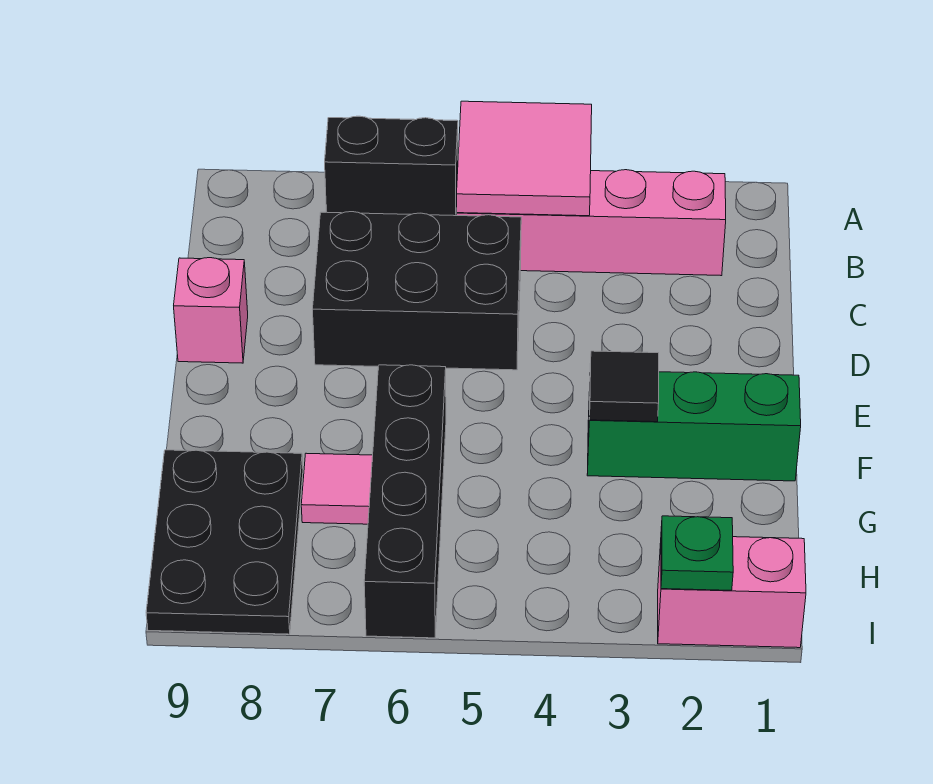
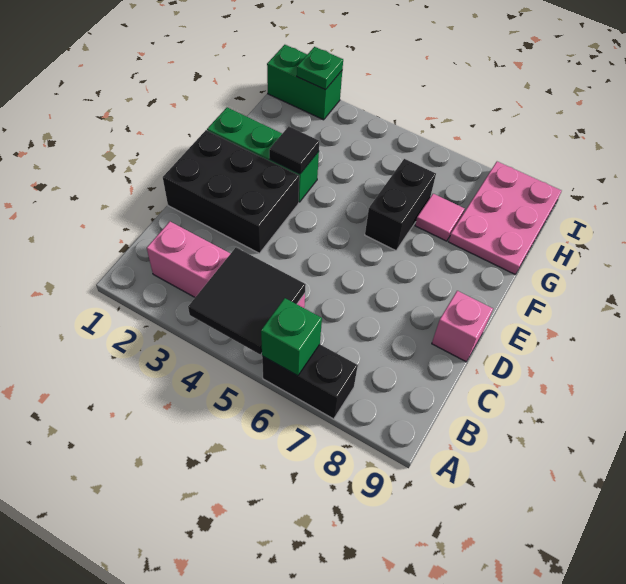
pink 2x2 tile [457,101,592,216] -> black 2x2 tile [188,248,306,354]
none -> green 1x1 brick [261,298,322,376]
black 2x3 brick [313,212,521,370] -> black 2x3 brick moved to [163,130,299,253]
black 1x4 brick [364,365,446,638] -> black 1x2 brick [365,159,436,250]
black 2x3 plate [146,450,303,634] -> pink 2x3 plate [448,162,561,274]
pink 1x2 brick [658,537,806,648] -> green 1x2 brick [267,45,342,120]

